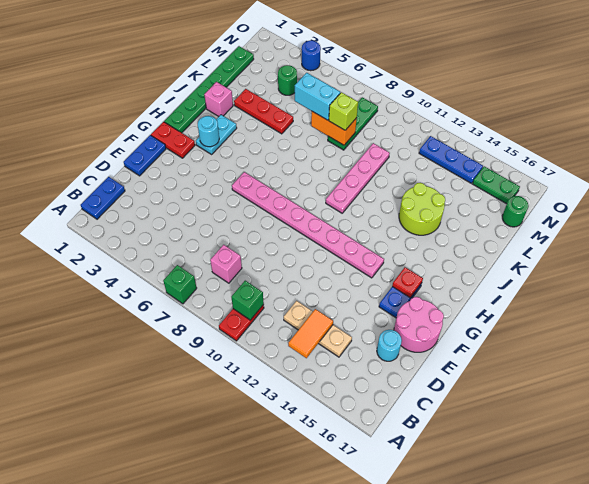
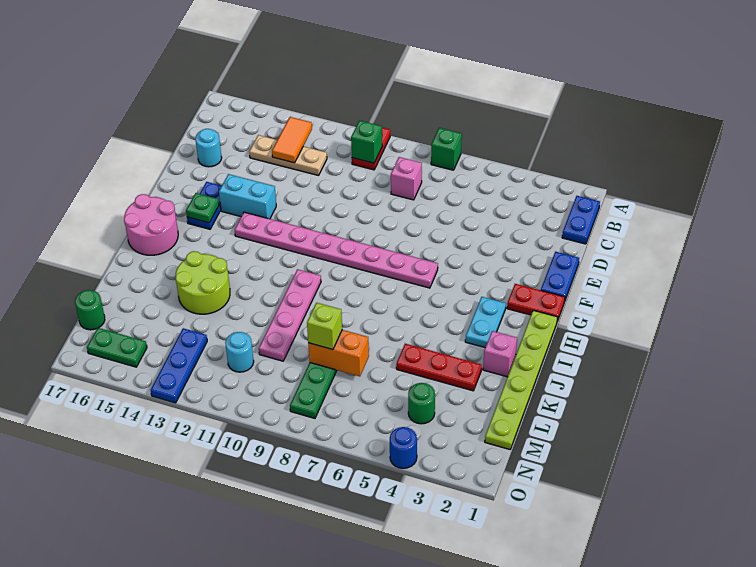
pink 2x2 round brick [394,297,444,352] -> pink 2x2 round brick moved to [124,194,178,255]
red 1x1 plate [392,267,423,298] -> green 1x1 plate [186,193,219,223]
green 1x6 plate [164,46,254,133] -> lime 1x6 plate [485,310,558,449]
cyan 1x1 round brick [198,116,219,147] -> cyan 1x1 round brick moved to [225,332,254,372]
cyan 1x2 brick [295,73,340,120] -> cyan 1x2 brick moved to [219,174,276,219]
blue 1x3 plate [419,136,483,183] -> blue 1x3 plate turned to [151,328,207,403]

